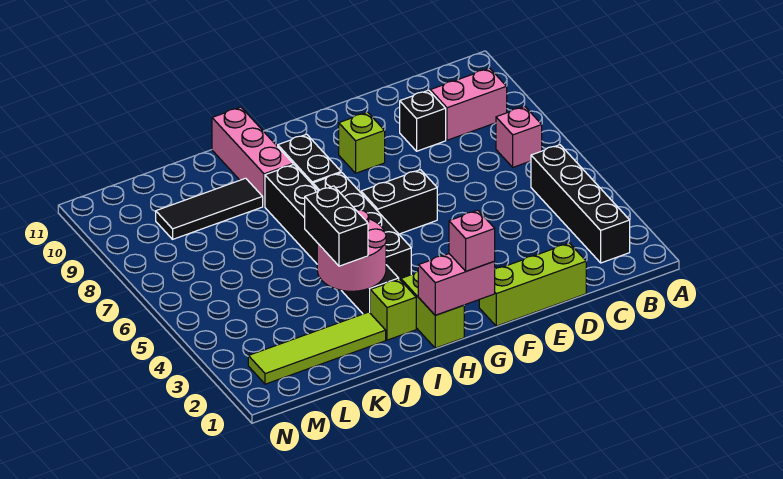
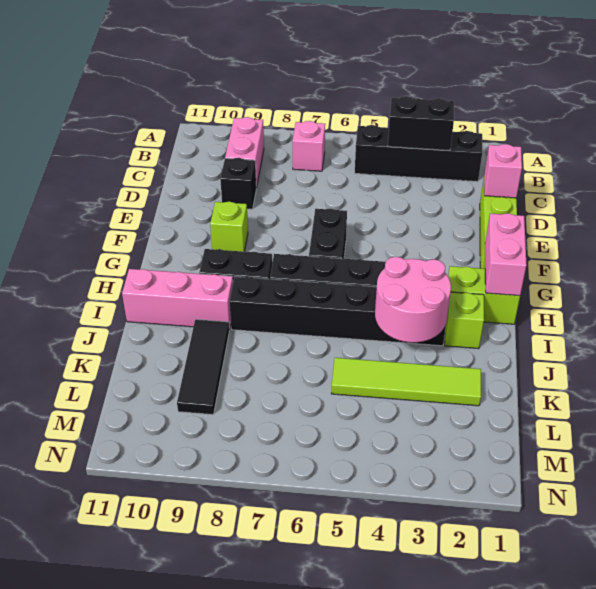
pink 1x1 brick [449,210,495,271] -> pink 1x1 brick moved to [484,144,522,198]
lime 1x4 tile [248,312,386,384] -> lime 1x4 tile turned to [331,358,481,406]
black 1x2 brick [305,186,368,266] -> black 1x2 brick moved to [388,96,454,151]

